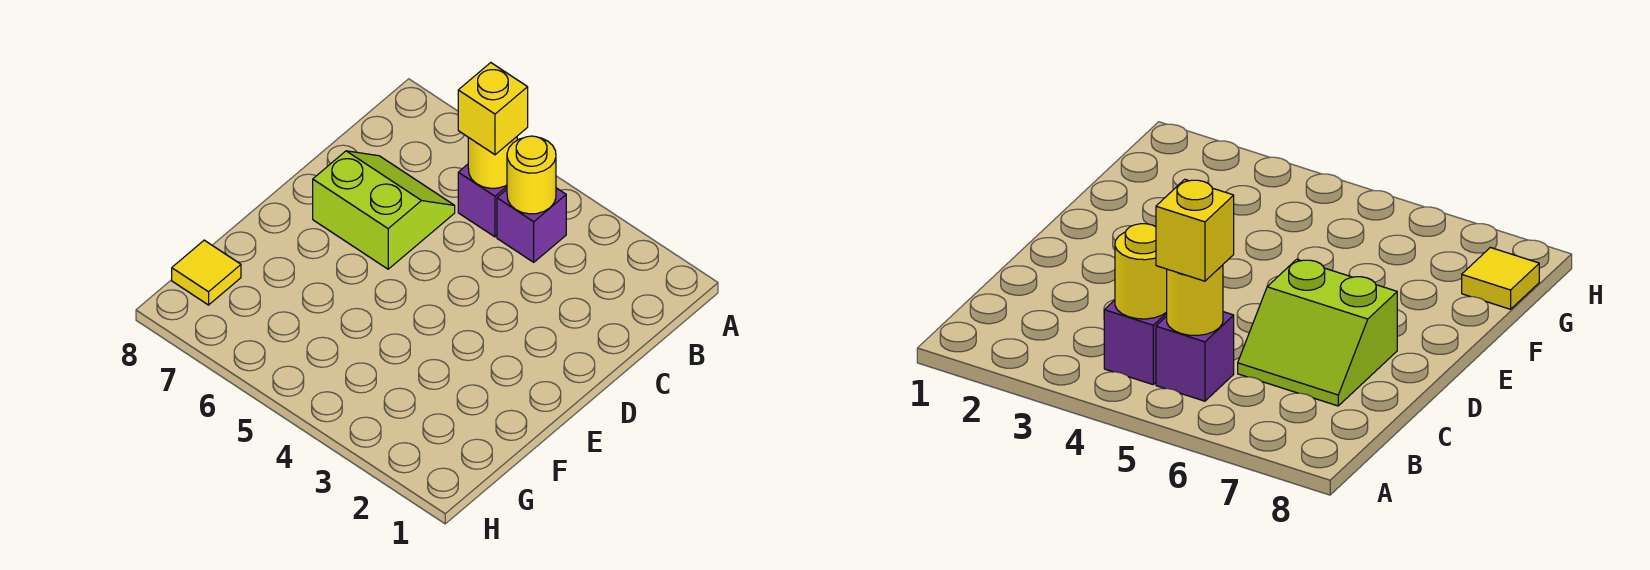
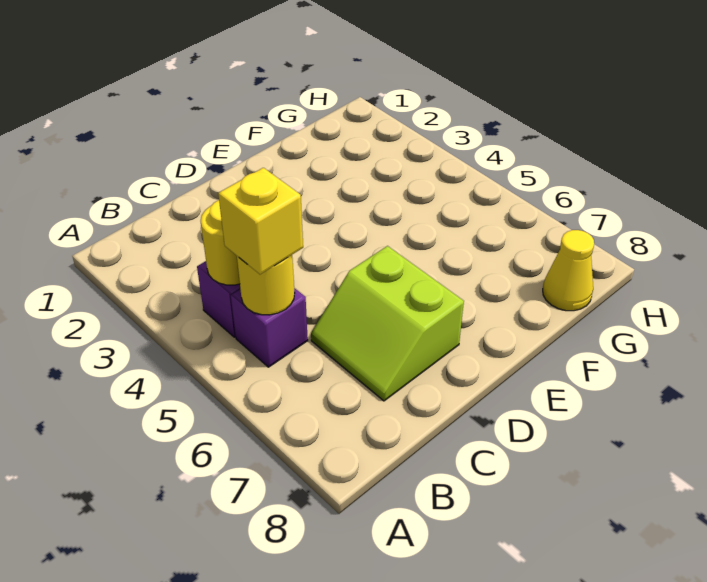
yellow 1x1 tile [172,240,241,305] -> yellow 1x1 cone [543,230,594,311]

